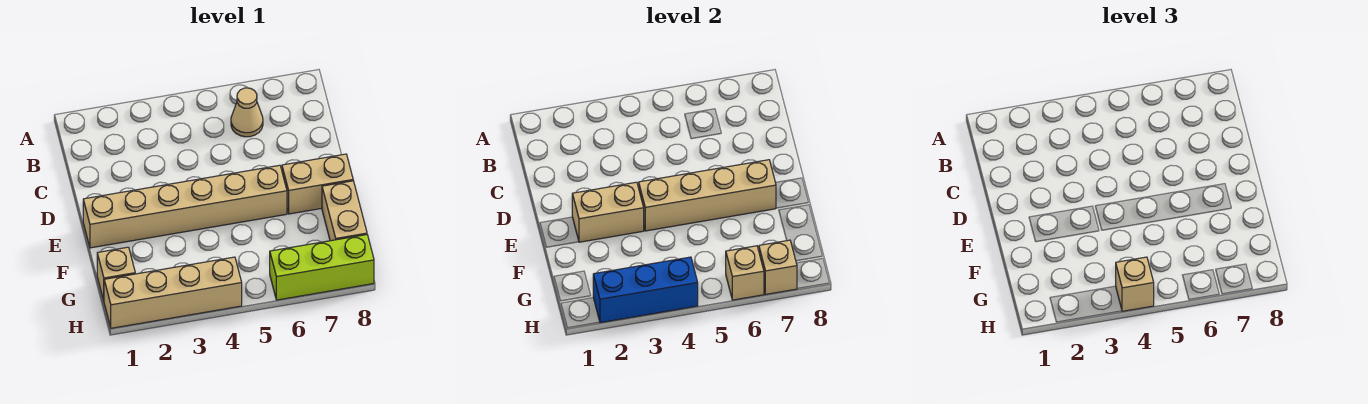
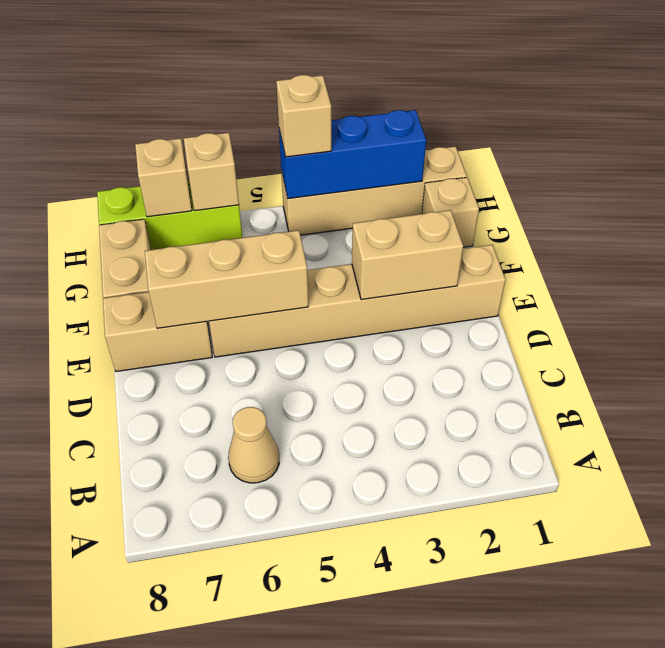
tan 1x4 brick [639,160,776,231] -> tan 1x3 brick [145,230,308,328]

